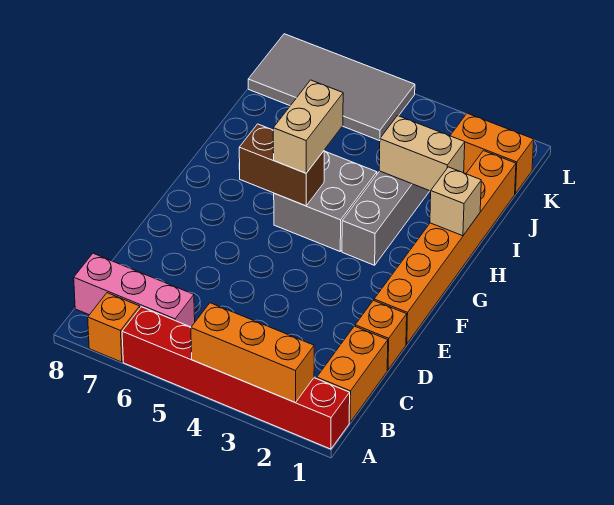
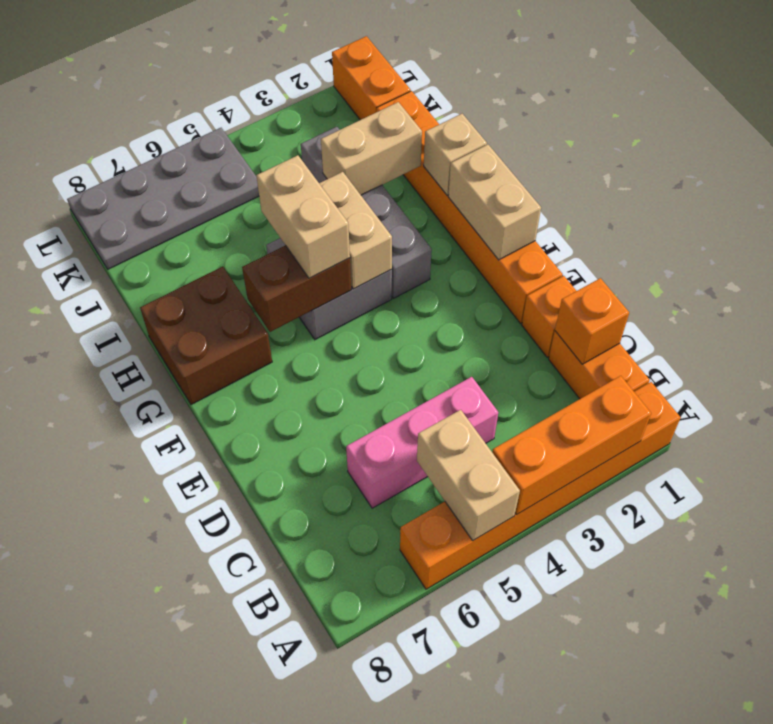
red 1x6 brick [122,307,350,449] -> orange 1x6 brick [400,382,681,589]
none -> tan 1x2 brick [417,410,520,540]
orange 1x1 brick [88,293,140,362] -> orange 1x1 brick moved to [555,278,629,364]
pink 1x3 brick [74,253,195,327] -> pink 1x3 brick moved to [346,377,498,508]
none -> tan 1x2 brick [448,145,541,260]
none -> tan 1x2 brick [319,172,392,289]
none -> brown 2x2 brick [140,267,272,405]
orange 1x2 brick [450,113,534,194] -> orange 1x2 brick turned to [332,36,411,120]
grey 2x4 tile [248,34,415,141] -> grey 2x4 plate [67,128,259,269]

